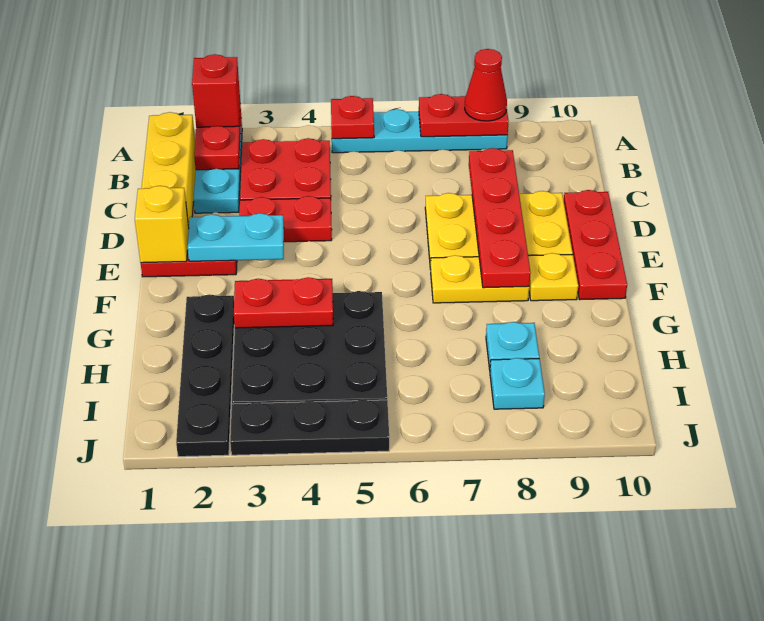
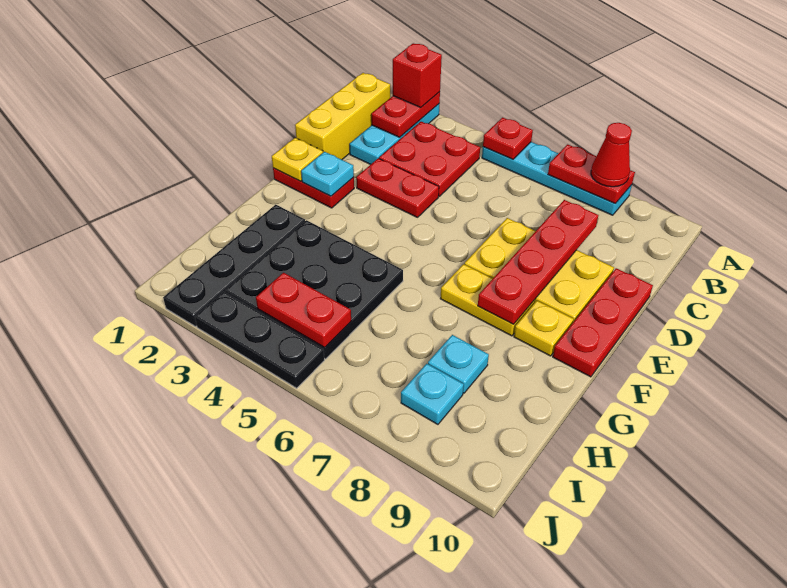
yellow 1x1 brick [135,186,189,263] -> yellow 1x1 plate [272,138,323,181]
cyan 1x2 plate [188,213,284,261] -> cyan 1x1 plate [301,152,354,196]
red 1x2 plate [234,277,333,328] -> red 1x2 plate moved to [256,273,351,347]

